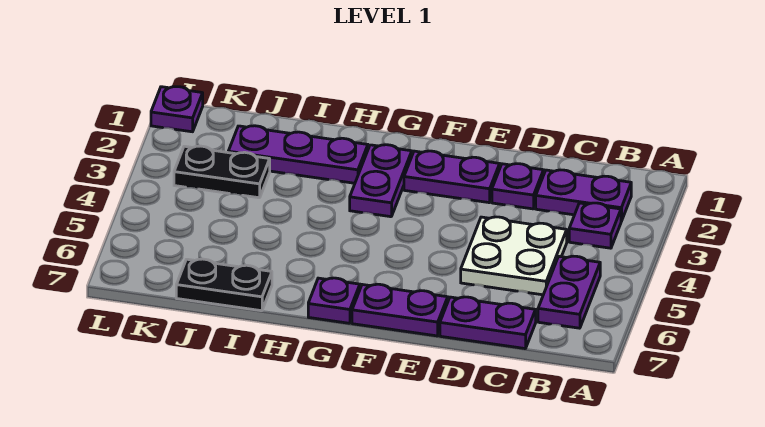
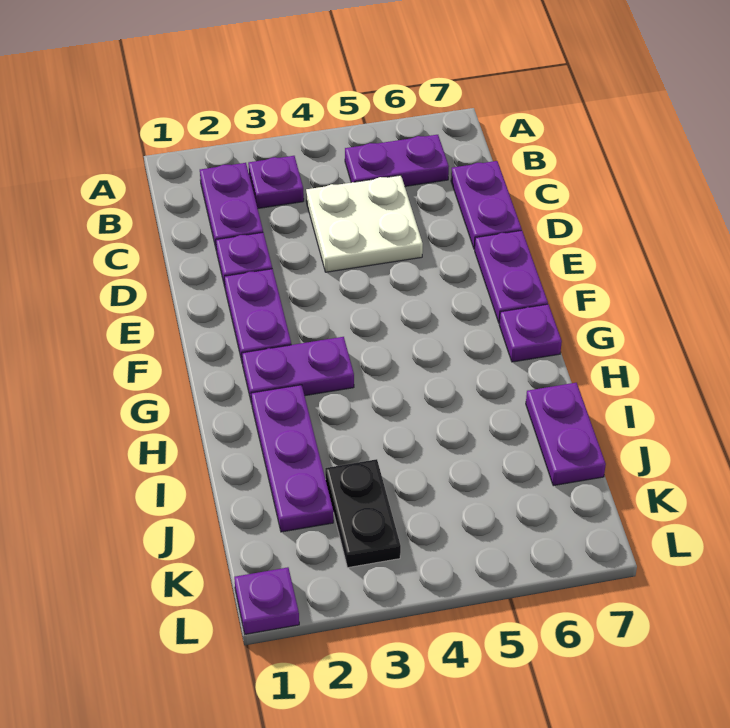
black 1x2 plate [176,259,272,311] -> purple 1x2 plate [526,383,606,486]

